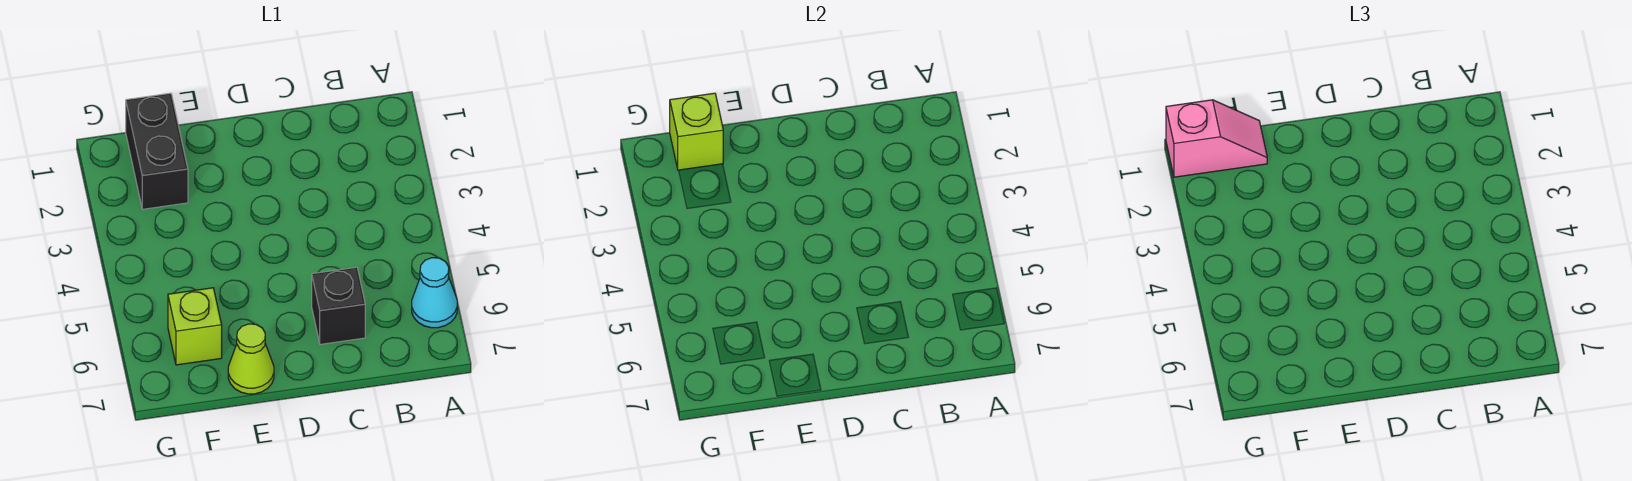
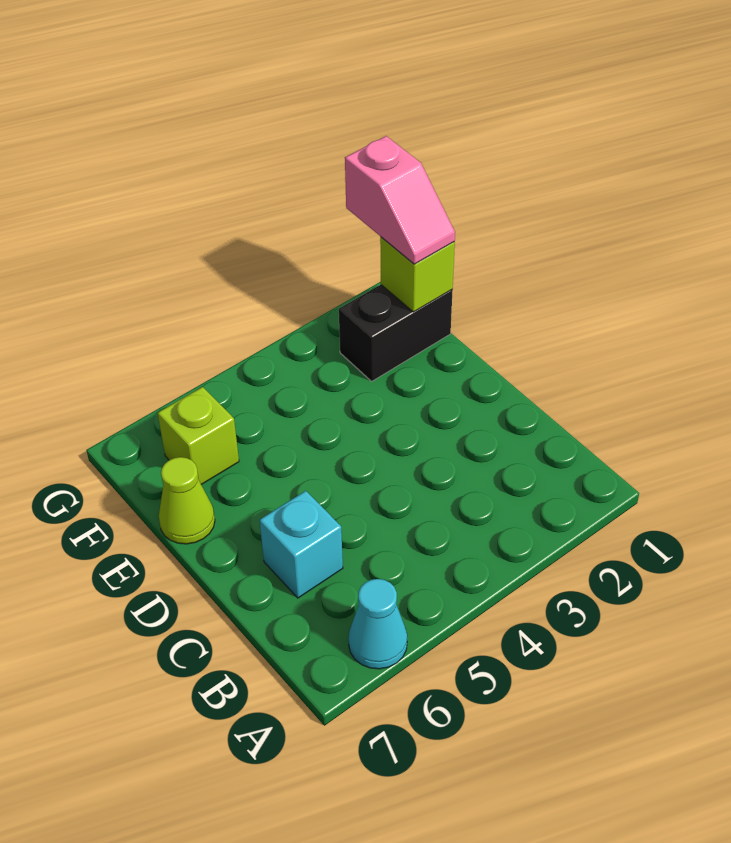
black 1x1 brick [312,267,365,344] -> cyan 1x1 brick [260,491,343,598]

